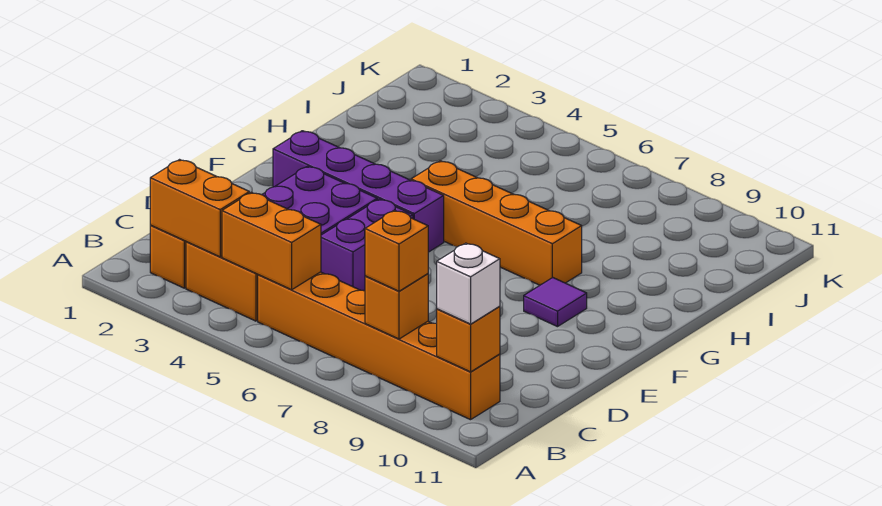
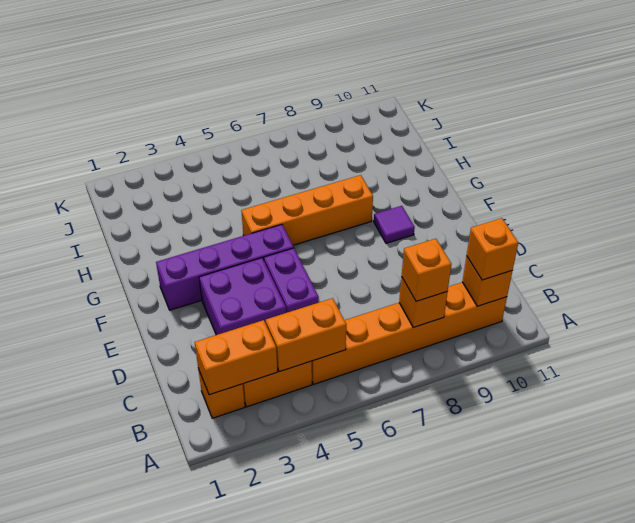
white 1x1 brick [437,243,500,324] -> orange 1x1 brick [467,218,518,280]

